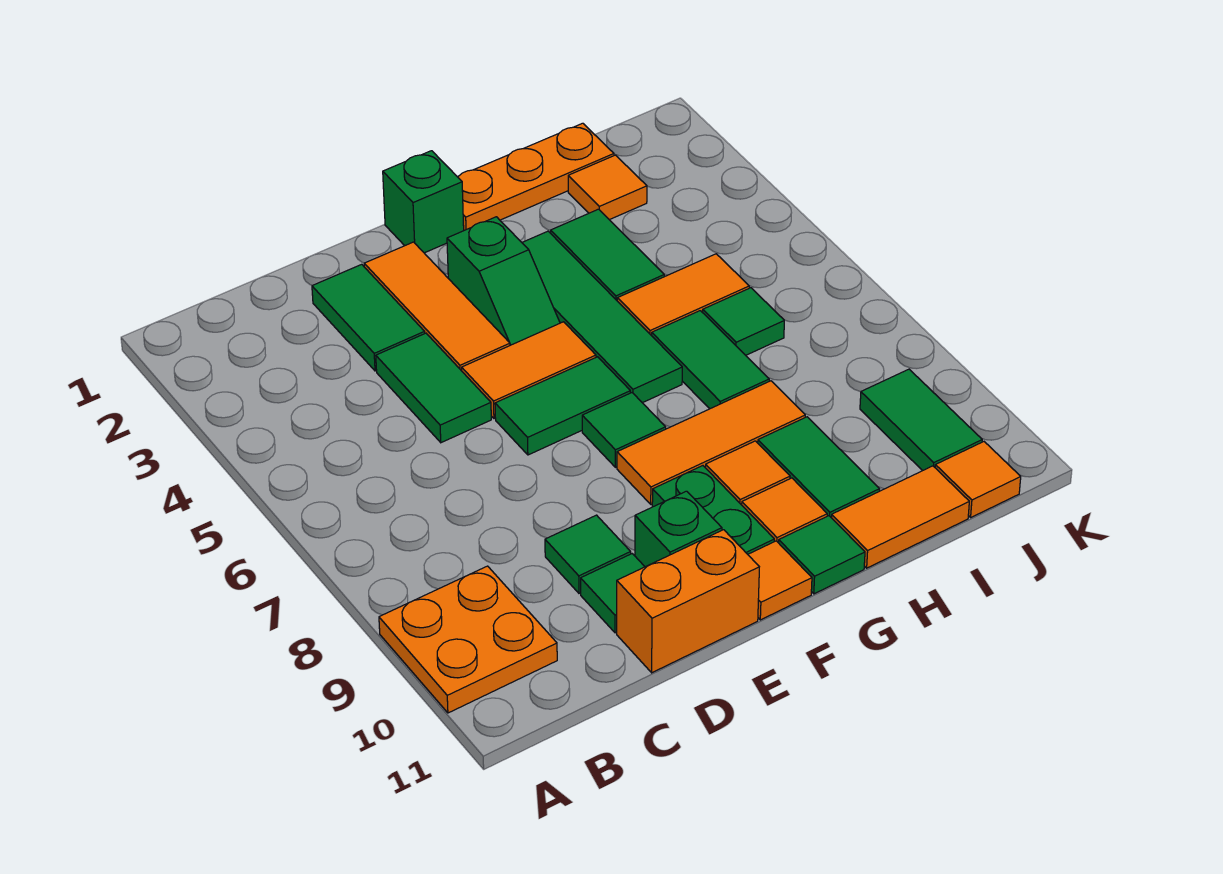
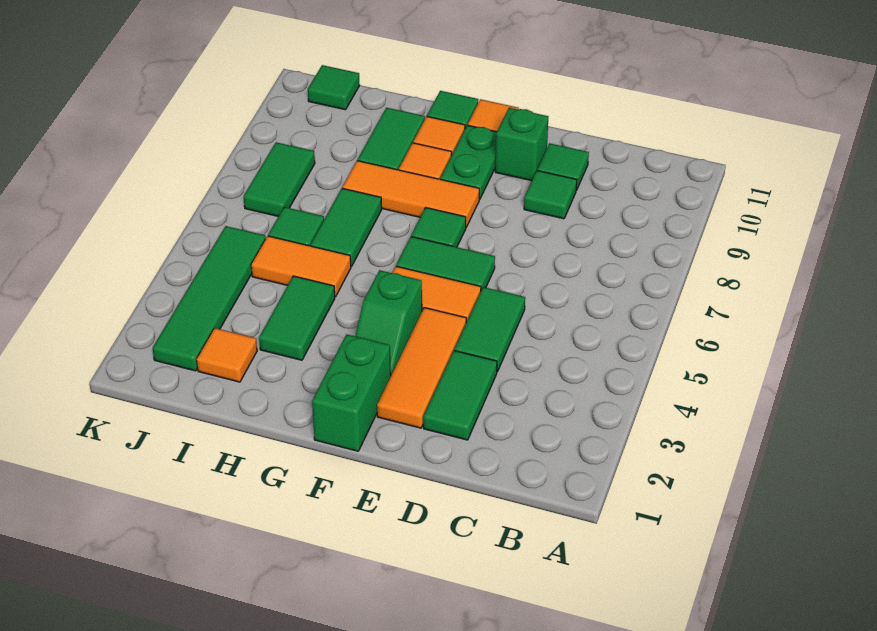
orange 2x2 plate [379,566,557,713] -> none
orange 1x2 brick [617,530,759,673] -> none
green 1x1 brick [383,151,464,253] -> green 1x2 brick [312,334,391,451]
green 1x2 slope [447,217,560,345] -> green 1x2 slope turned to [355,270,422,375]
orange 1x3 plate [458,123,614,230] -> none
green 1x4 tile [522,231,682,403] -> green 1x4 tile moved to [153,226,266,371]
orange 1x2 tile [831,466,969,568] -> none
green 1x2 tile [860,369,982,471] -> green 1x2 tile moved to [244,142,315,216]
orange 1x1 tile [935,442,1021,517] -> green 1x1 tile [308,65,360,110]

